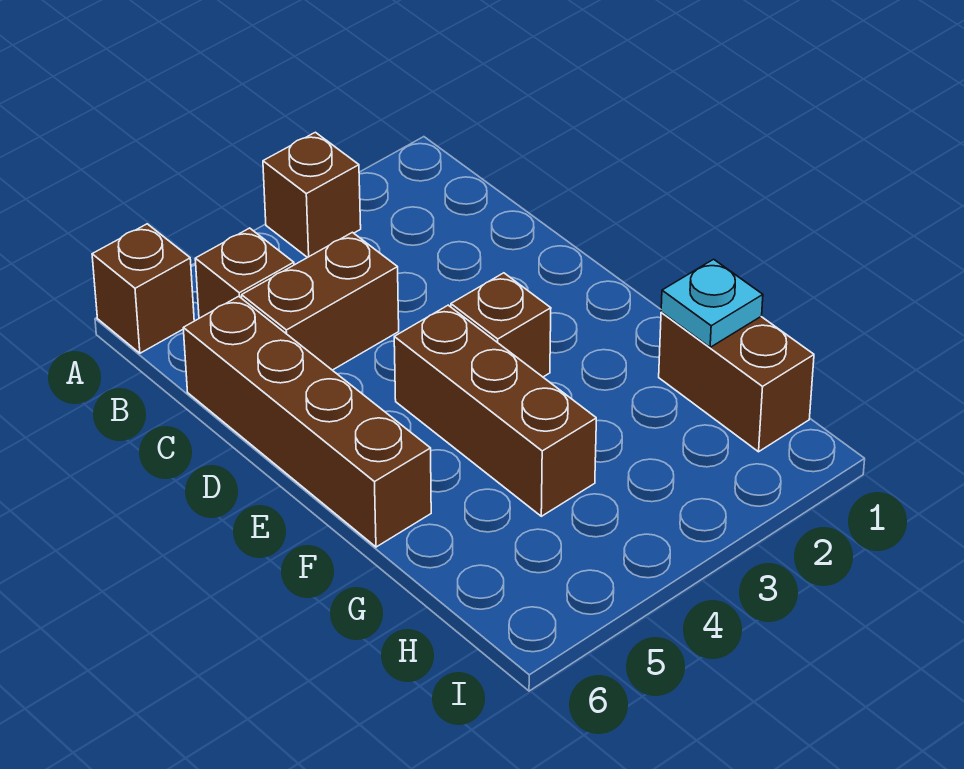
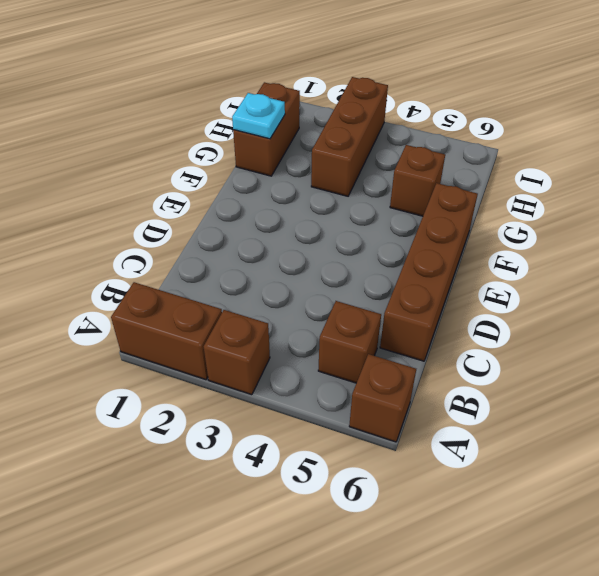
brown 1x2 brick [242,232,399,370] -> brown 1x2 brick moved to [111,282,222,380]
brown 1x1 brick [451,273,551,377] -> brown 1x1 brick moved to [390,145,445,216]
brown 1x3 brick [394,305,596,516] -> brown 1x3 brick moved to [311,77,388,196]

